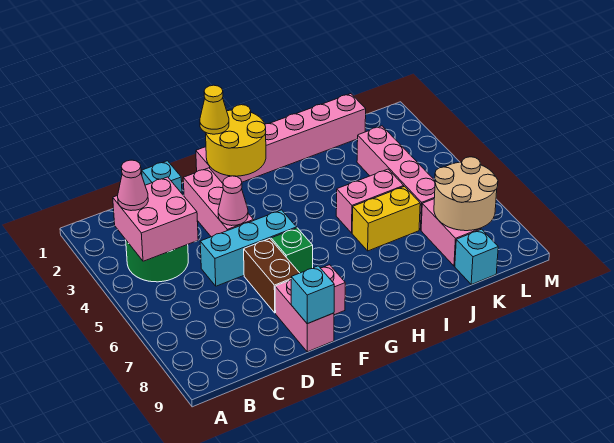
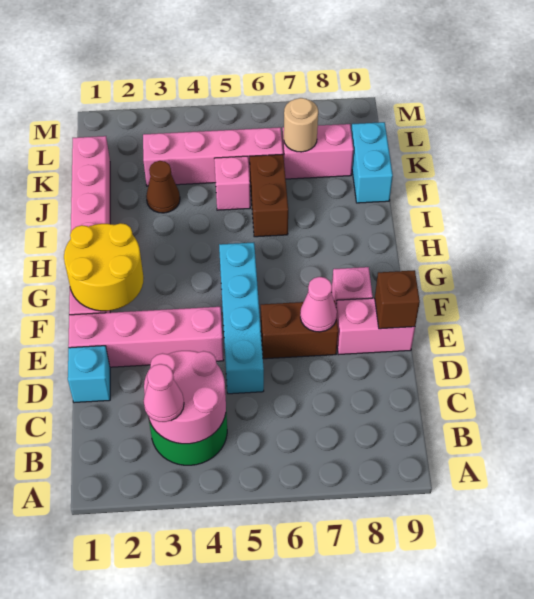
pink 2x2 brick [113,177,198,261] -> pink 2x2 round brick [144,351,226,444]
cyan 1x3 brick [200,210,297,286] -> cyan 1x4 brick [219,242,264,394]
pink 1x3 brick [183,168,254,237] -> pink 1x4 brick [68,307,224,367]
pink 1x1 cone [218,176,248,226] -> pink 1x1 cone moved to [300,277,337,332]
cyan 1x1 brick [291,266,334,324] -> brown 1x1 brick [375,270,420,329]
yellow 1x1 cone [200,85,229,134] -> none
green 1x1 brick [271,228,313,273] -> none
pink 1x2 brick [336,169,404,233] -> pink 1x1 brick [214,156,250,210]
yellow 1x2 brick [352,186,420,251] -> brown 1x2 brick [250,154,288,237]
none -> brown 1x1 cone [146,161,180,213]
tan 2x2 round brick [434,157,498,231] -> tan 1x1 round brick [284,98,318,152]
cyan 1x1 brick [455,229,498,284] -> cyan 1x2 brick [351,122,393,203]

